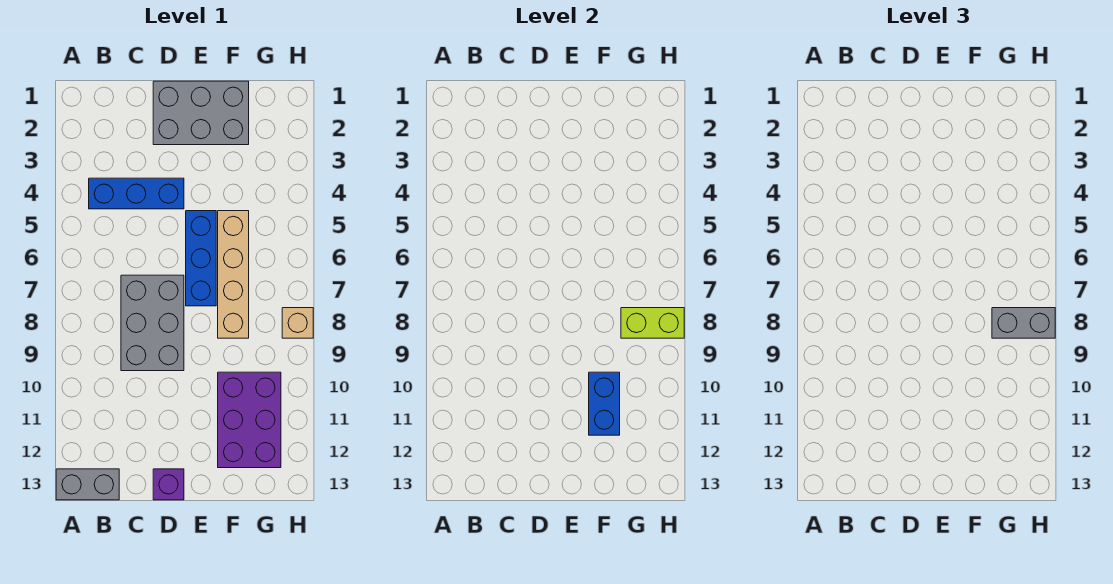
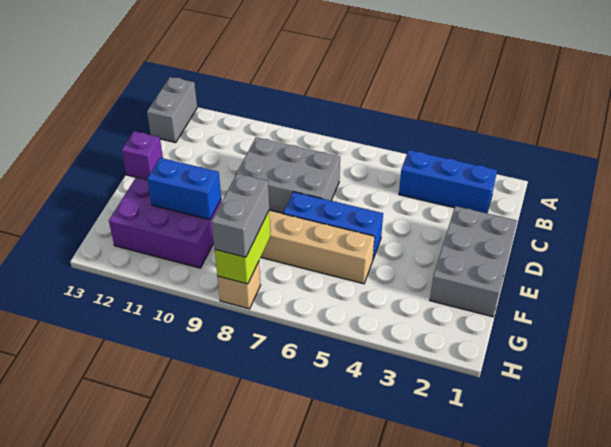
blue 1x3 brick [89,178,184,209] -> blue 1x3 brick turned to [399,150,497,213]

